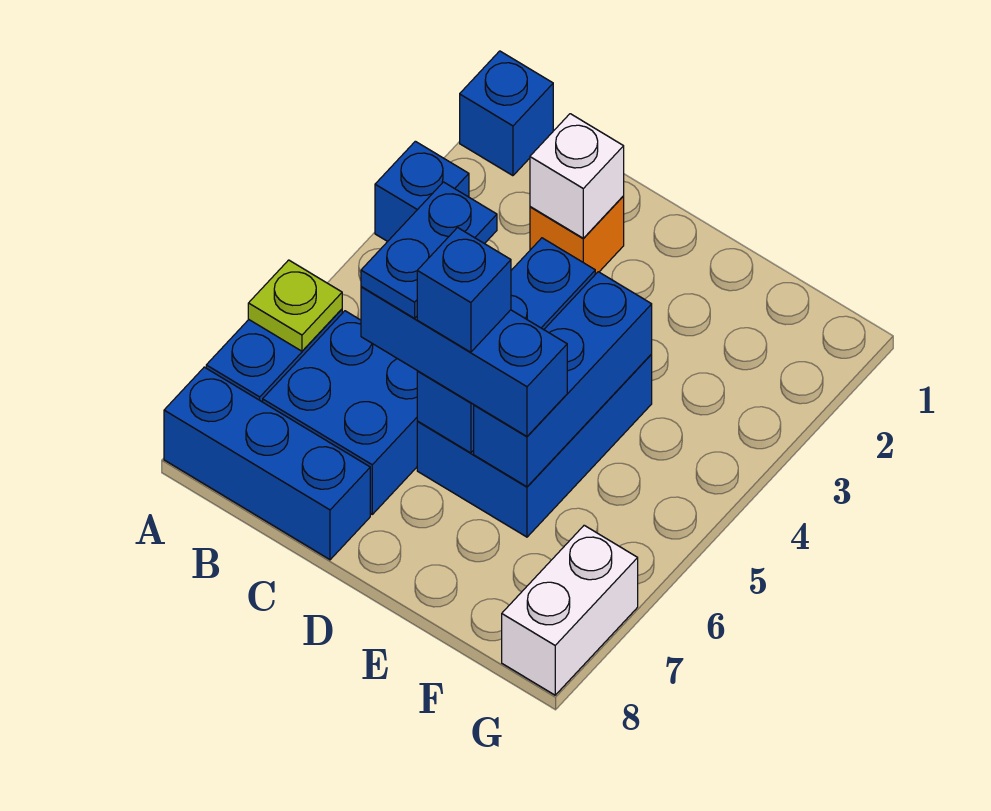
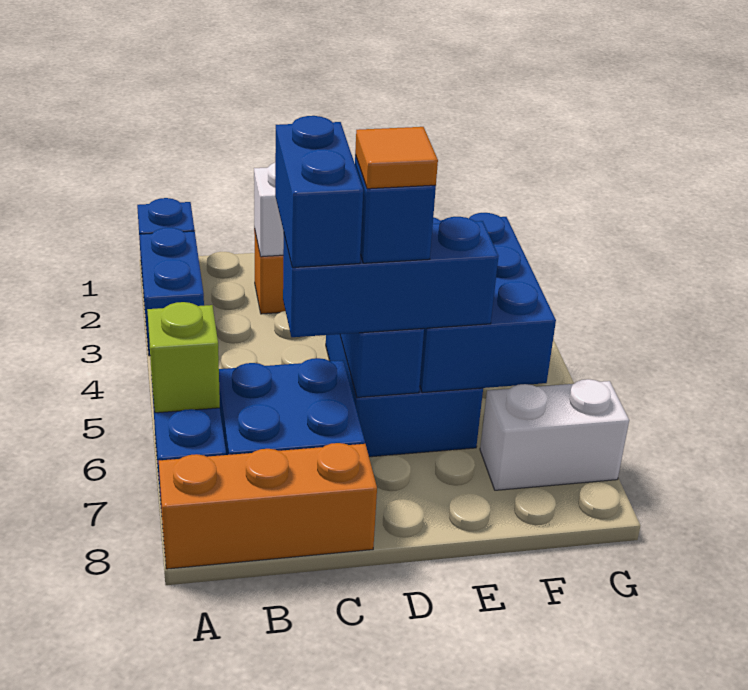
blue 1x1 brick [375,141,469,241] -> blue 1x2 brick [140,228,204,356]
lime 1x1 plate [248,260,342,351] -> lime 1x1 brick [147,302,220,413]
blue 1x3 brick [164,367,370,560] -> orange 1x3 brick [159,443,377,569]
blue 1x2 plate [361,182,497,318] -> blue 1x2 brick [275,116,363,268]
none -> orange 1x1 tile [355,127,438,189]
blue 1x3 brick [474,272,652,487] -> blue 2x3 brick [420,213,556,393]
white 1x2 brick [502,525,638,695] -> white 1x2 brick turned to [480,379,629,490]

